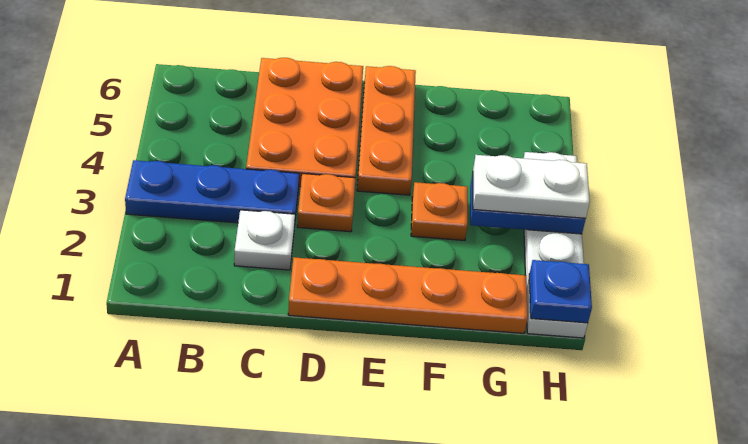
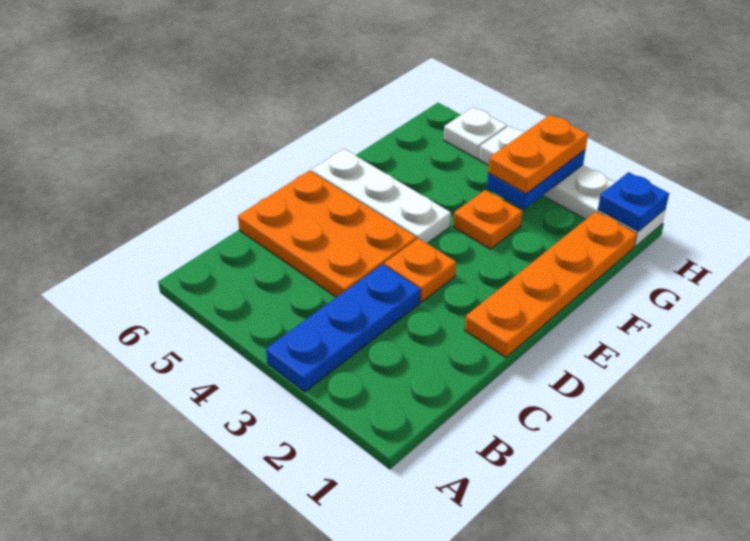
white 1x1 plate [234,210,295,270] -> white 1x1 plate moved to [444,107,507,159]
orange 1x3 plate [357,66,416,195] -> white 1x3 plate [311,149,451,243]
white 1x2 plate [473,155,590,219] -> orange 1x2 plate [488,115,588,194]

